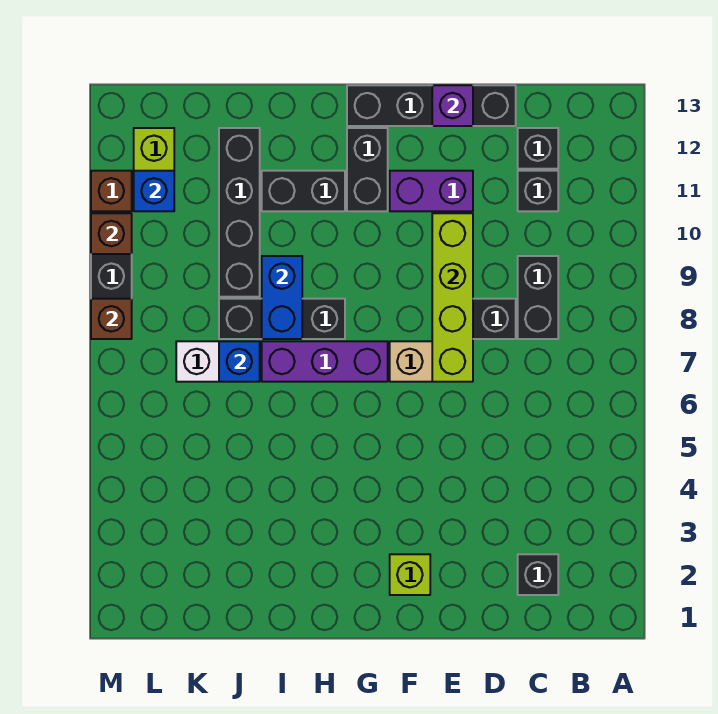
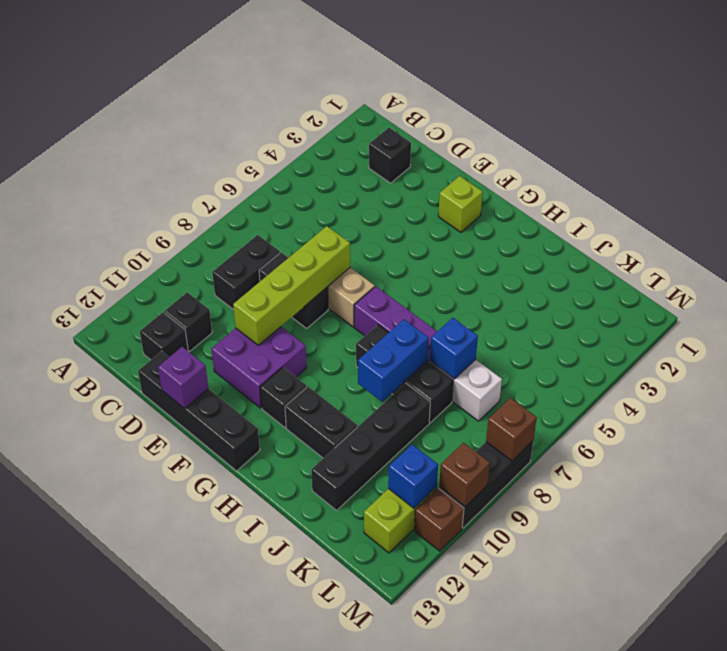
purple 1x2 brick [390,171,473,211] -> purple 2x2 brick [211,327,307,408]
black 1x2 brick [347,128,388,211] -> black 1x1 brick [260,367,307,428]

